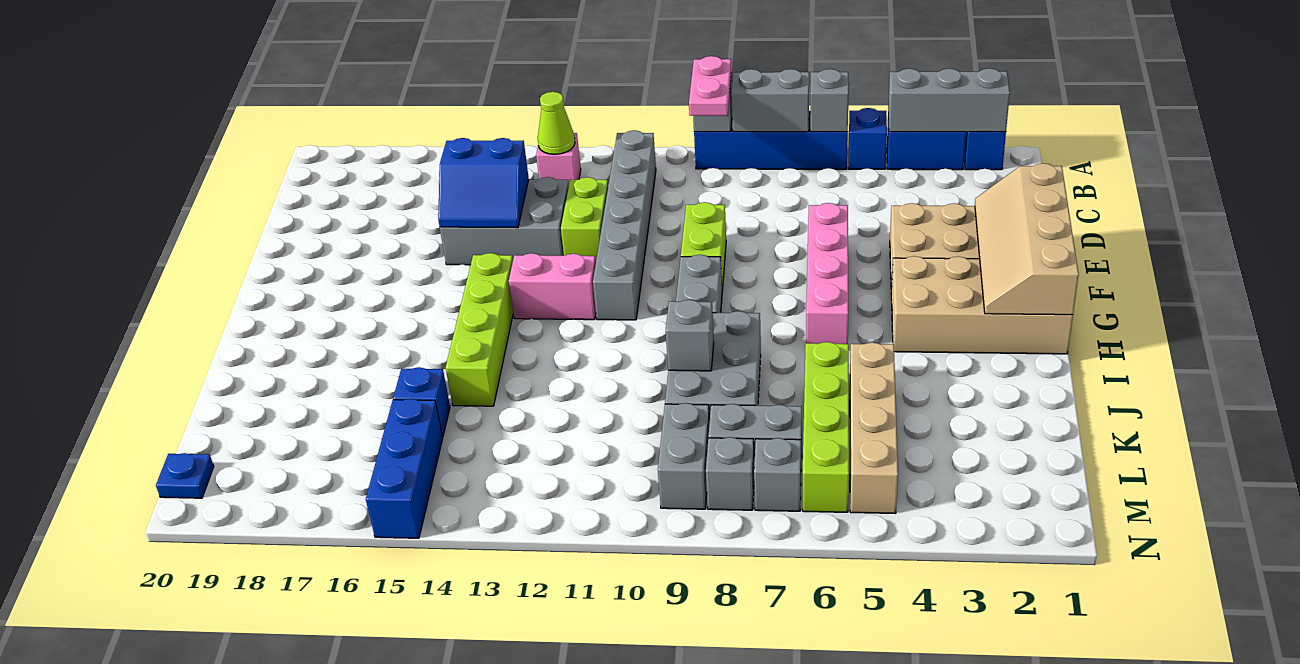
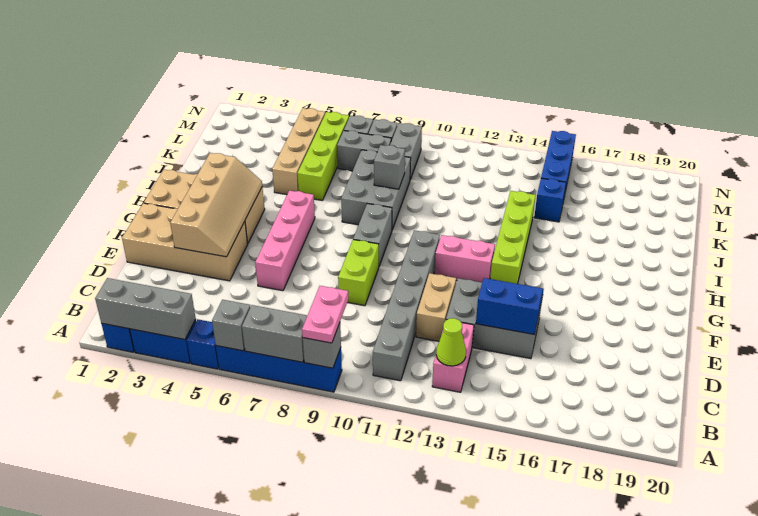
pink 1x1 brick [536,133,581,183] -> pink 1x2 brick [432,323,474,392]
lime 1x2 brick [561,177,608,260] -> tan 1x2 brick [416,273,456,341]
tan 2x4 slope [975,163,1079,315] -> tan 2x4 slope moved to [170,153,262,257]
blue 1x1 plate [156,453,214,498] -> none

